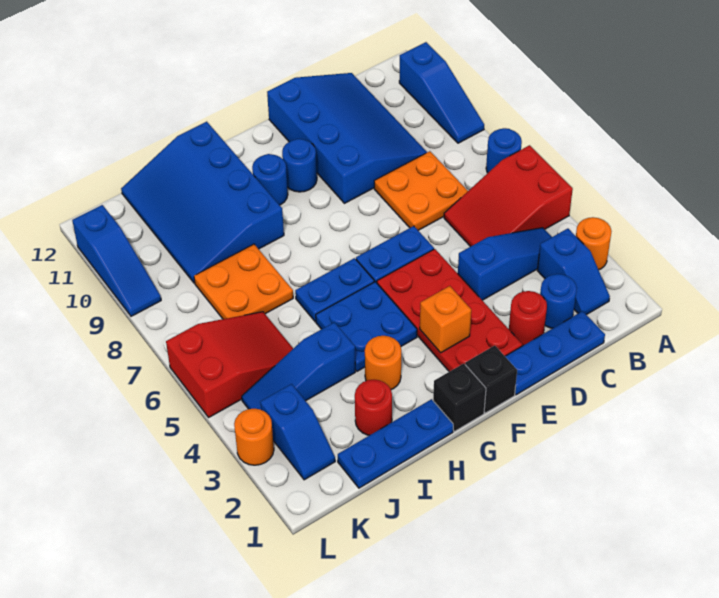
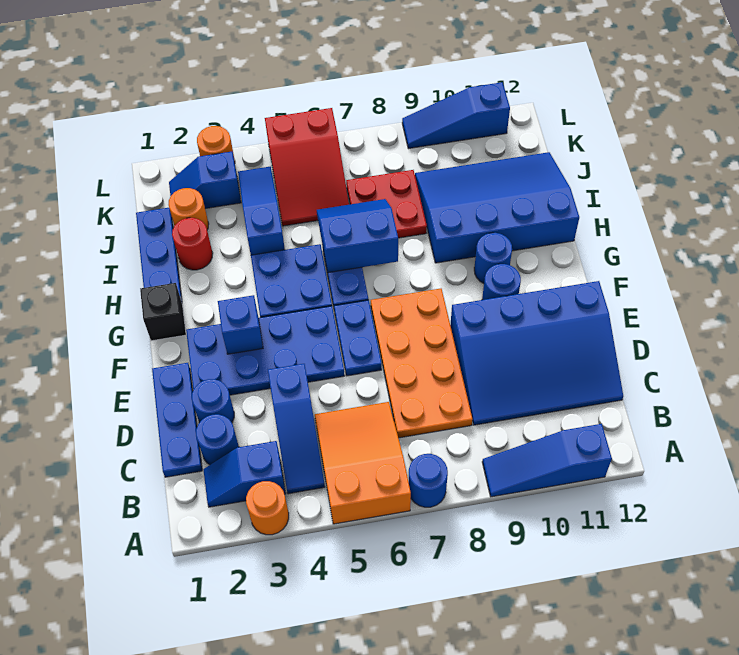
red 2x3 slope [444,145,573,247] -> orange 2x3 slope [315,402,411,524]
orange 2x2 plate [374,151,468,230] -> orange 2x4 plate [371,289,472,438]
red 1x1 round brick [509,291,547,346] -> blue 1x1 round brick [192,379,234,423]
red 2x4 plate [377,249,522,372] -> blue 2x4 plate [186,306,345,395]
black 1x1 brick [465,346,517,413] -> none
orange 1x1 brick [420,286,471,353] -> blue 1x1 brick [218,295,263,354]
orange 1x1 round brick [365,336,401,390] -> orange 1x1 round brick moved to [169,188,209,230]
none -> blue 2x2 slope [317,199,398,273]
orange 2x2 plate [194,244,293,319] -> red 2x2 plate [346,170,427,238]

